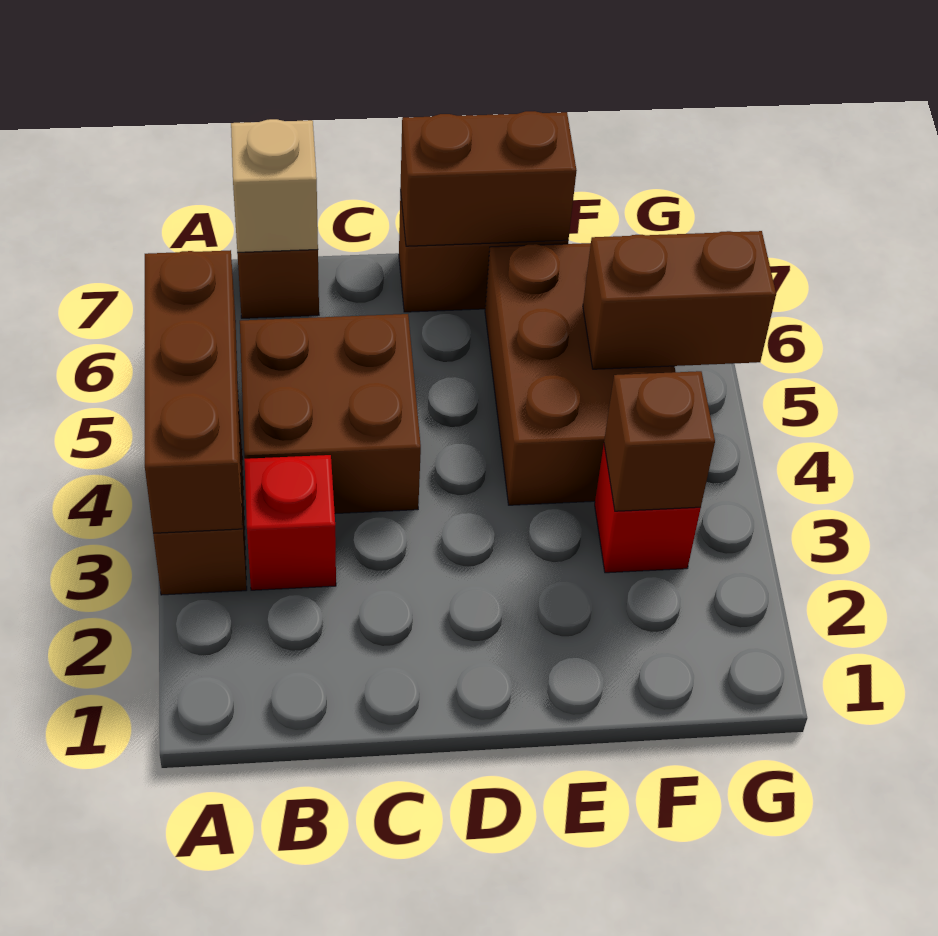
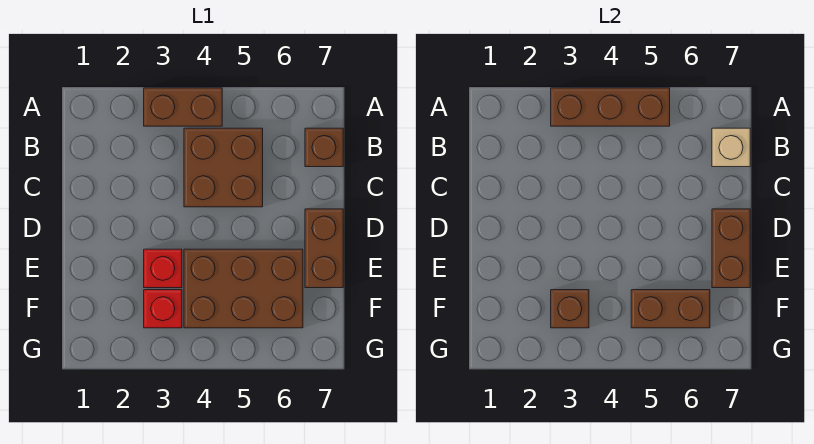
red 1x1 brick [244,455,336,590] -> red 1x1 brick moved to [144,249,182,288]
brown 1x2 brick [583,231,776,369] -> brown 1x2 brick turned to [631,290,710,328]

